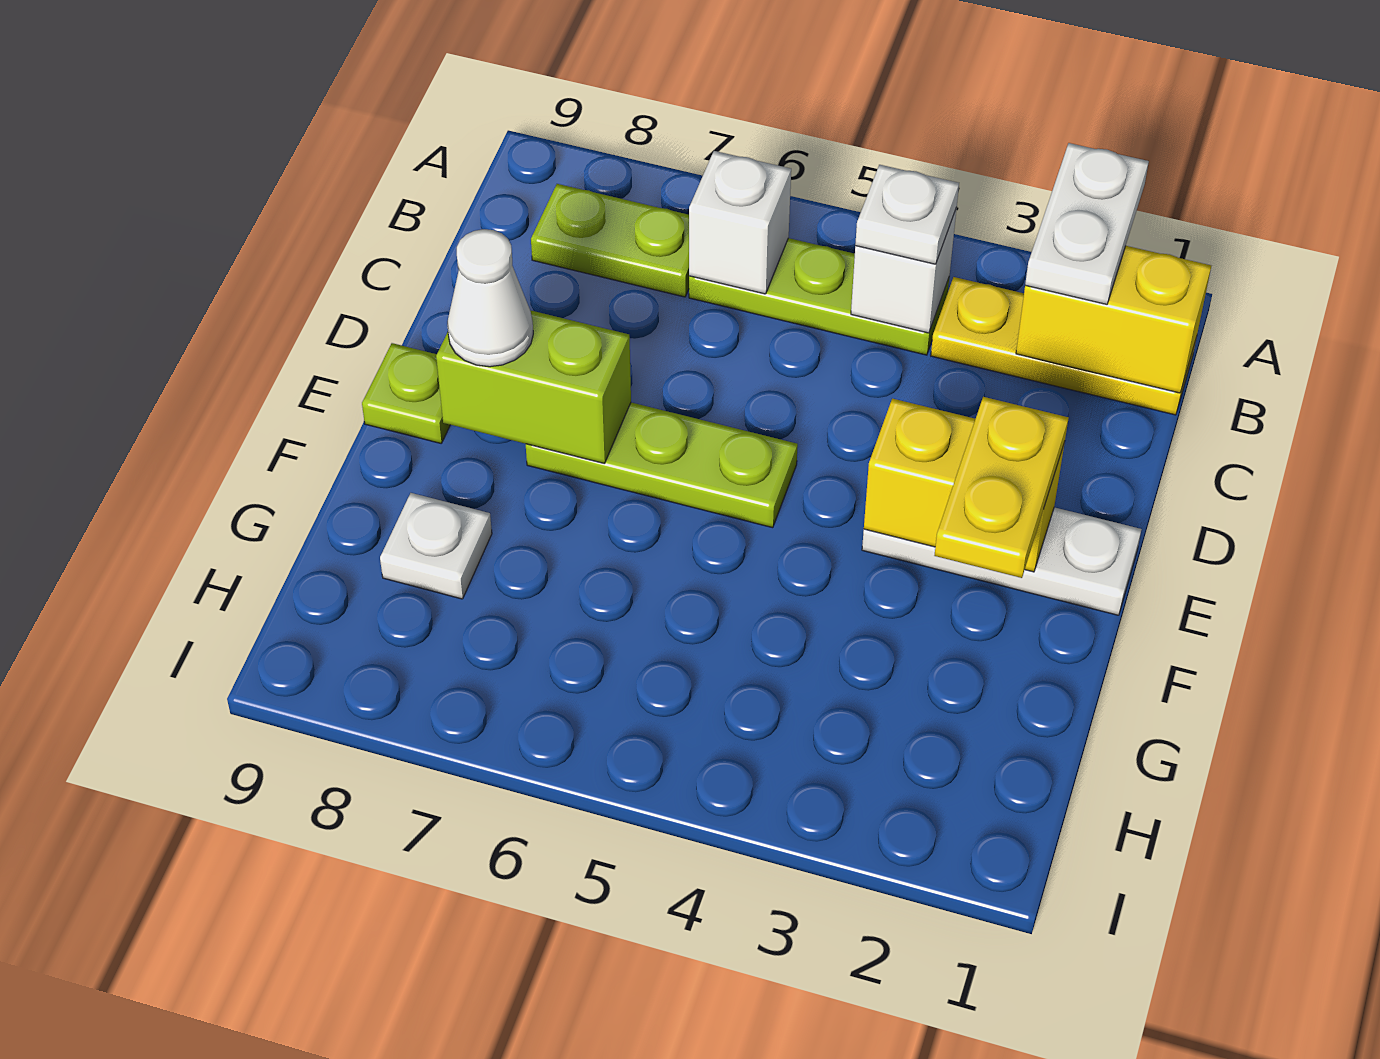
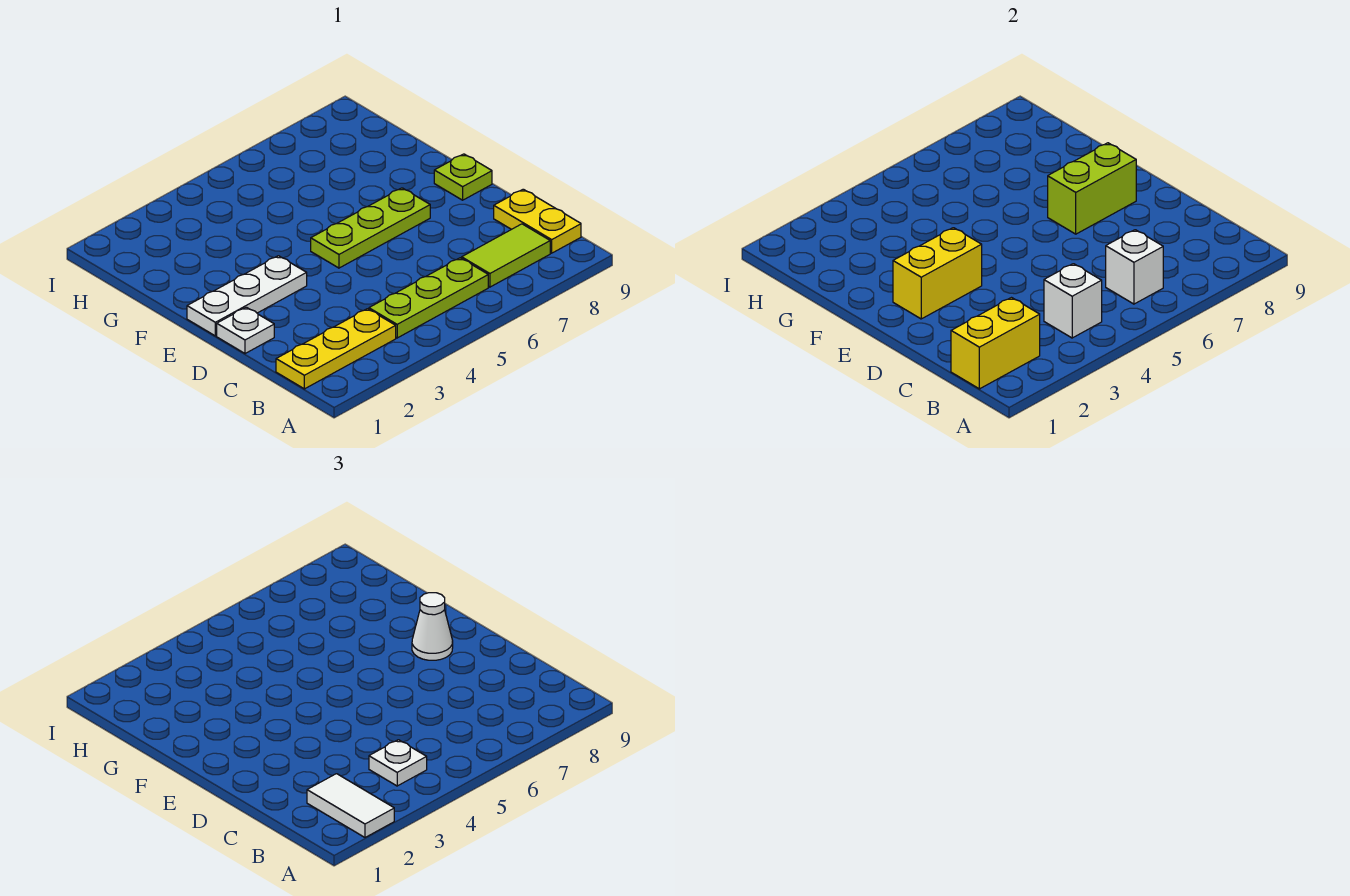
white 1x2 plate [1025,143,1149,304] -> white 1x2 tile [307,774,394,837]
lime 1x2 plate [531,184,689,297] -> lime 1x2 tile [462,224,550,287]
yellow 1x2 plate [934,397,1069,578] -> yellow 1x2 plate moved to [494,189,581,253]
white 1x1 plate [380,493,492,599] -> white 1x1 plate moved to [217,307,274,354]

